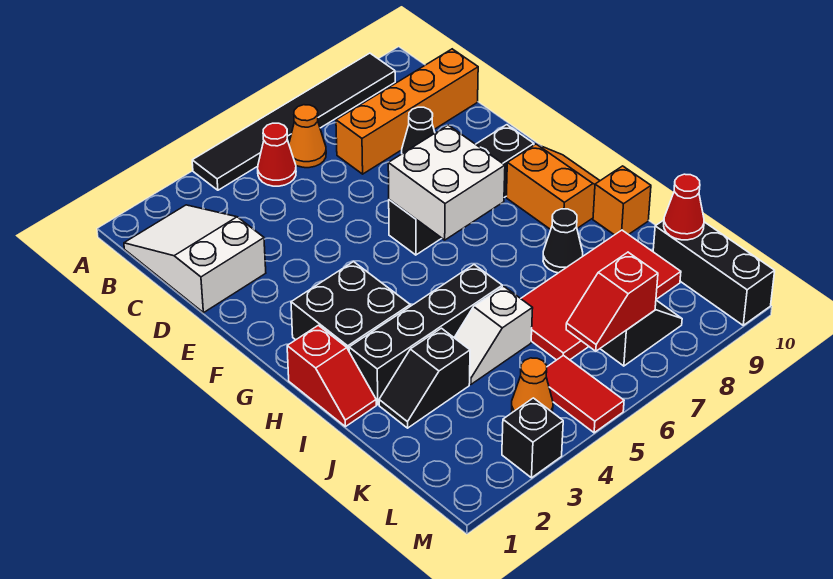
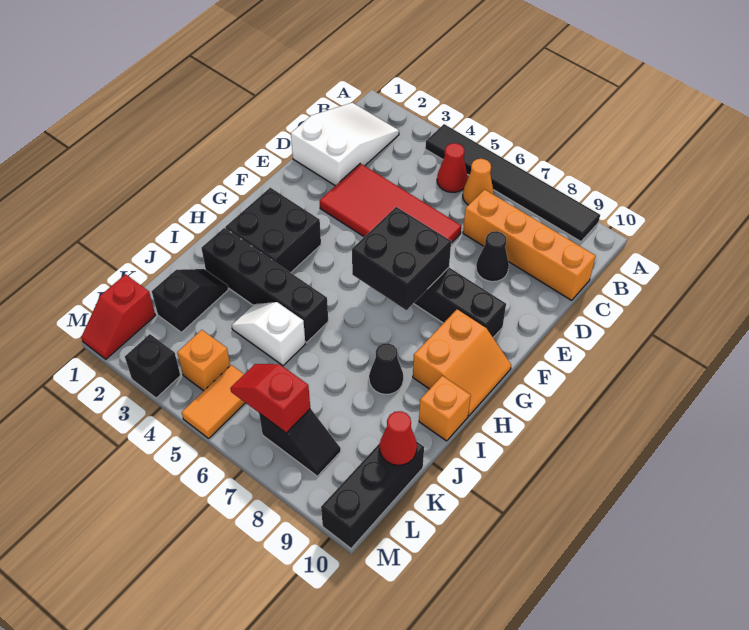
white 2x2 brick [388,125,505,240] -> black 2x2 brick [352,207,451,310]
red 1x2 slope [287,325,376,427] -> red 1x2 slope moved to [81,274,155,359]
black 1x2 slope [379,328,470,428] -> black 1x2 slope turned to [152,269,228,332]
red 2x4 tile [521,230,681,360] -> red 2x4 tile moved to [320,163,461,243]
orange 1x1 cone [512,358,553,412] -> orange 1x1 brick [177,330,230,391]
red 1x2 tile [546,355,624,433] -> orange 1x2 tile [182,365,245,438]

